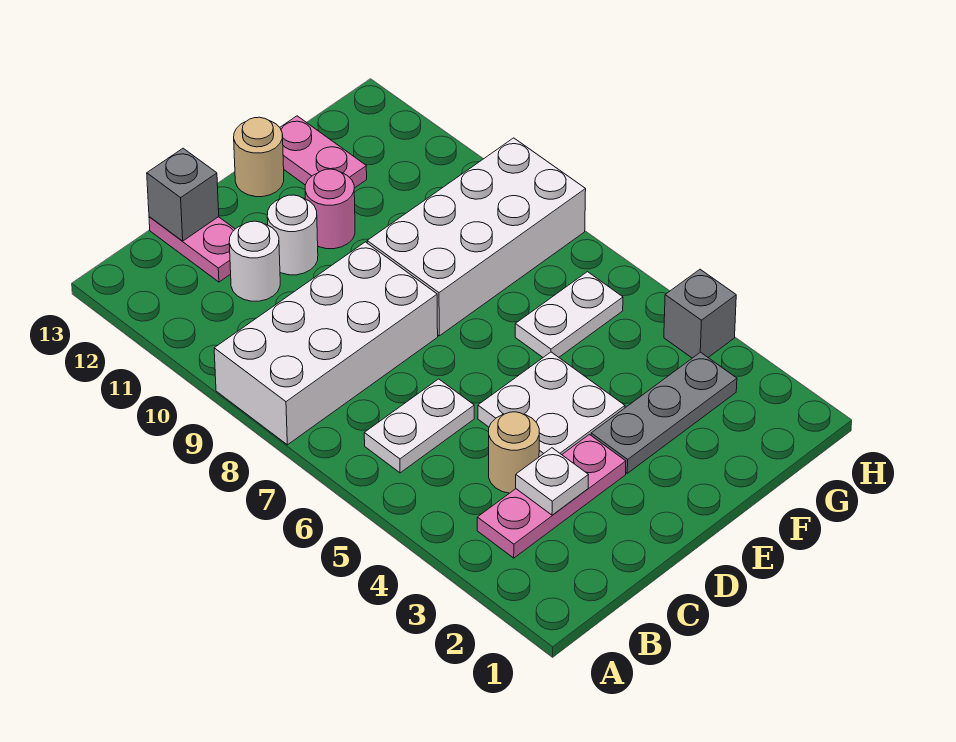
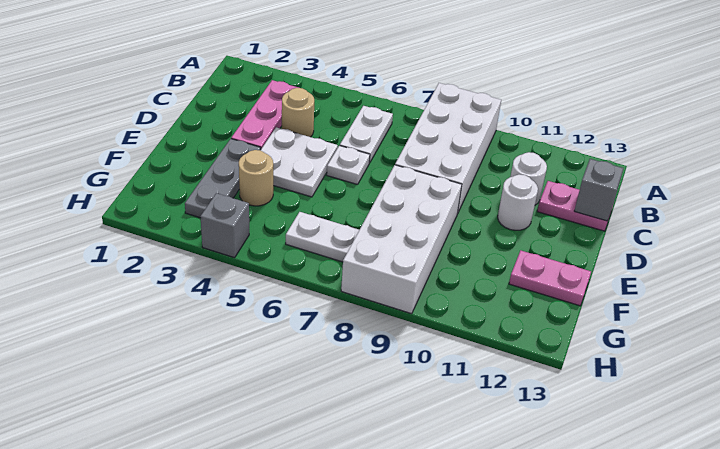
white 1x1 plate [516,448,588,515] -> white 1x1 plate moved to [327,146,370,185]
pink 1x1 round brick [305,169,355,249] -> none
tan 1x1 round brick [234,117,284,197] -> tan 1x1 round brick moved to [239,150,273,206]
white 1x2 plate [515,272,623,357] -> white 1x2 plate turned to [286,212,359,262]

